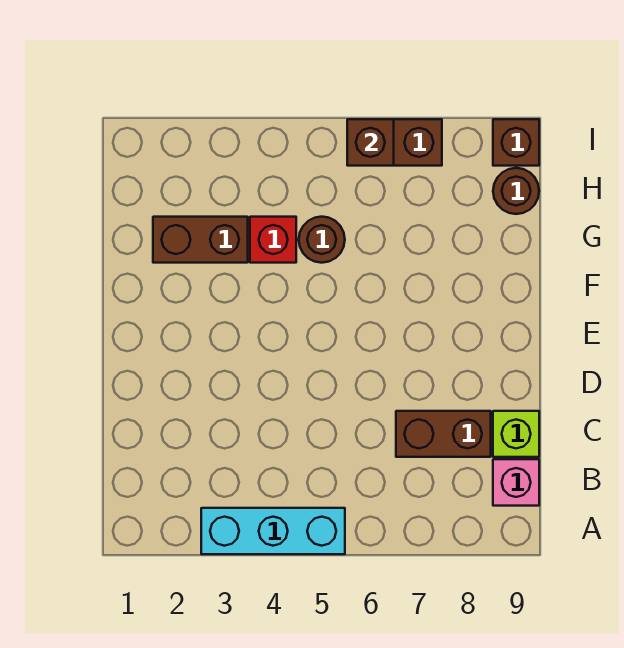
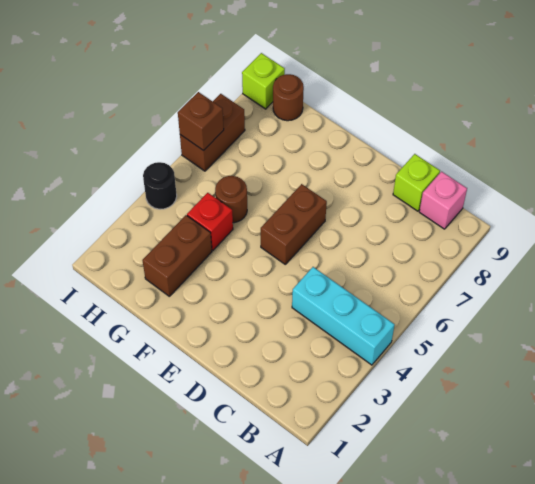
cyan 1x3 brick [201,508,345,554] -> cyan 1x3 brick turned to [292,267,395,365]
brown 1x2 brick [396,411,491,457] -> brown 1x2 brick moved to [261,184,327,264]
none -> black 1x1 round brick [143,162,177,209]
brown 1x1 brick [493,119,539,166] -> lime 1x1 brick [242,53,285,109]

